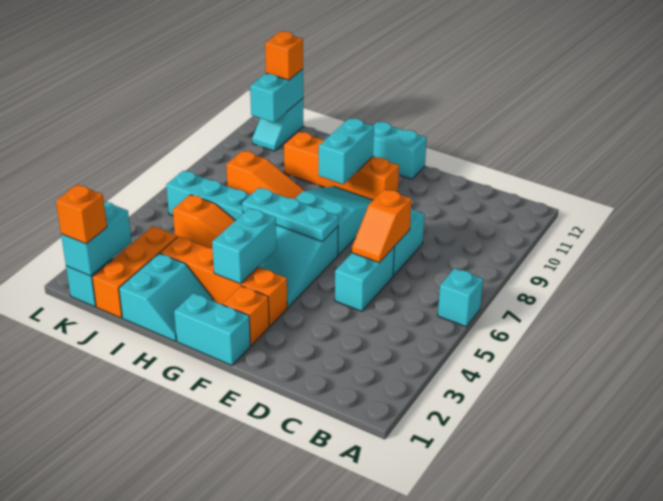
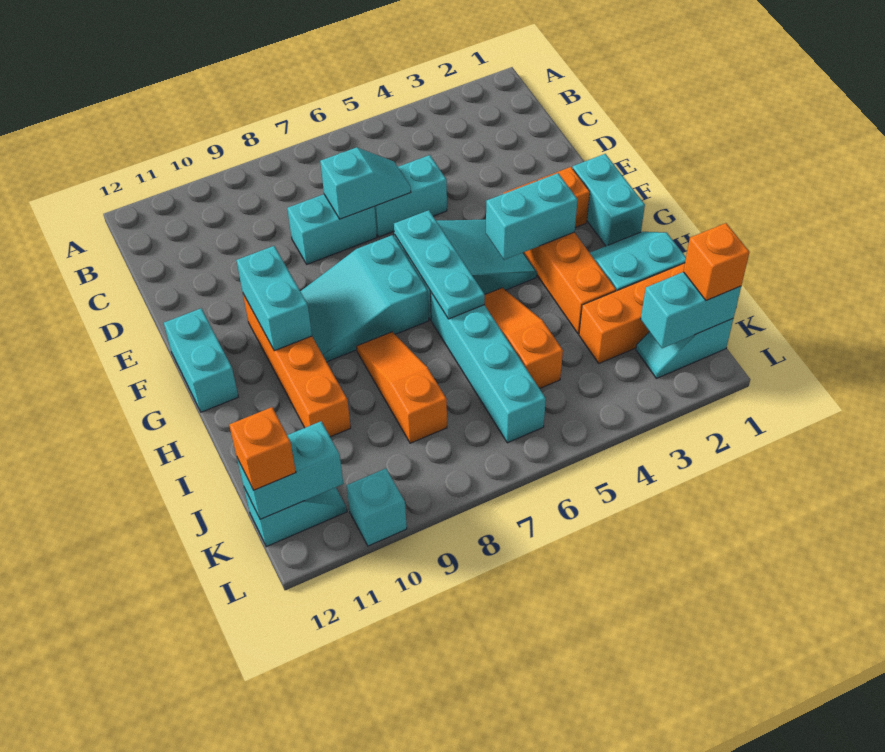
cyan 1x1 brick [438,268,483,327] -> cyan 1x1 brick moved to [346,469,407,546]
orange 1x2 slope [352,189,411,263] -> cyan 1x2 slope [320,147,411,219]
cyan 1x2 brick [319,118,374,184] -> cyan 1x2 brick turned to [236,246,312,351]

